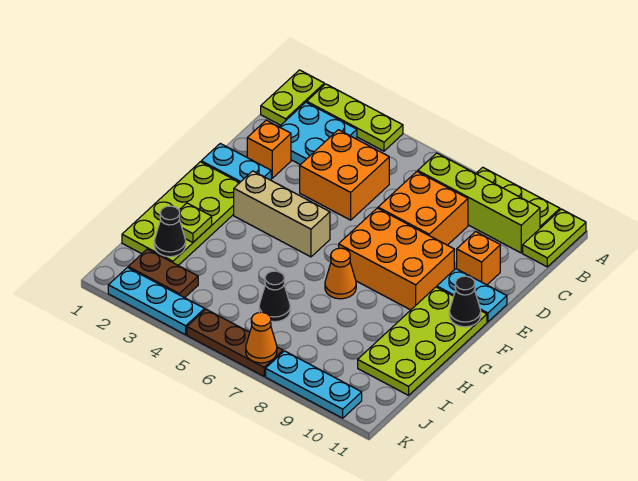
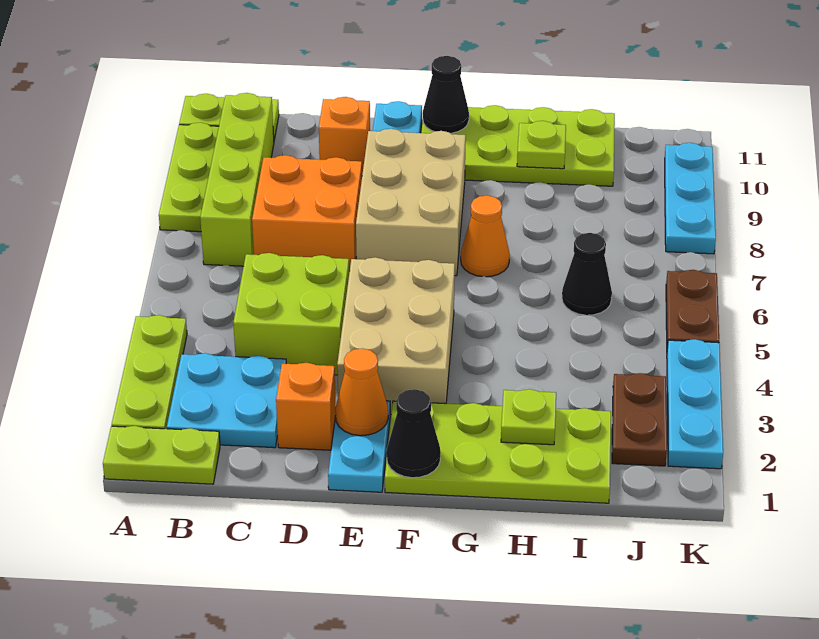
orange 2x2 brick [300,130,389,220] -> lime 2x2 brick [233,253,349,375]
orange 2x3 brick [339,208,454,310] -> tan 2x3 brick [356,129,466,276]
tan 1x3 brick [234,171,330,257] -> tan 2x3 brick [337,257,455,415]
none -> lime 1x1 plate [517,121,566,169]
black 1x1 cone [154,206,186,257] -> black 1x1 cone moved to [387,389,441,478]
brown 1x3 plate [187,309,283,376] -> brown 1x2 plate [666,270,719,348]
orange 1x1 cone [246,312,277,363] -> orange 1x1 cone moved to [335,348,388,436]

